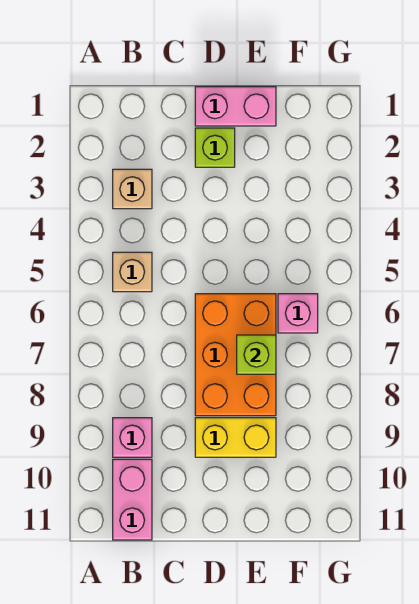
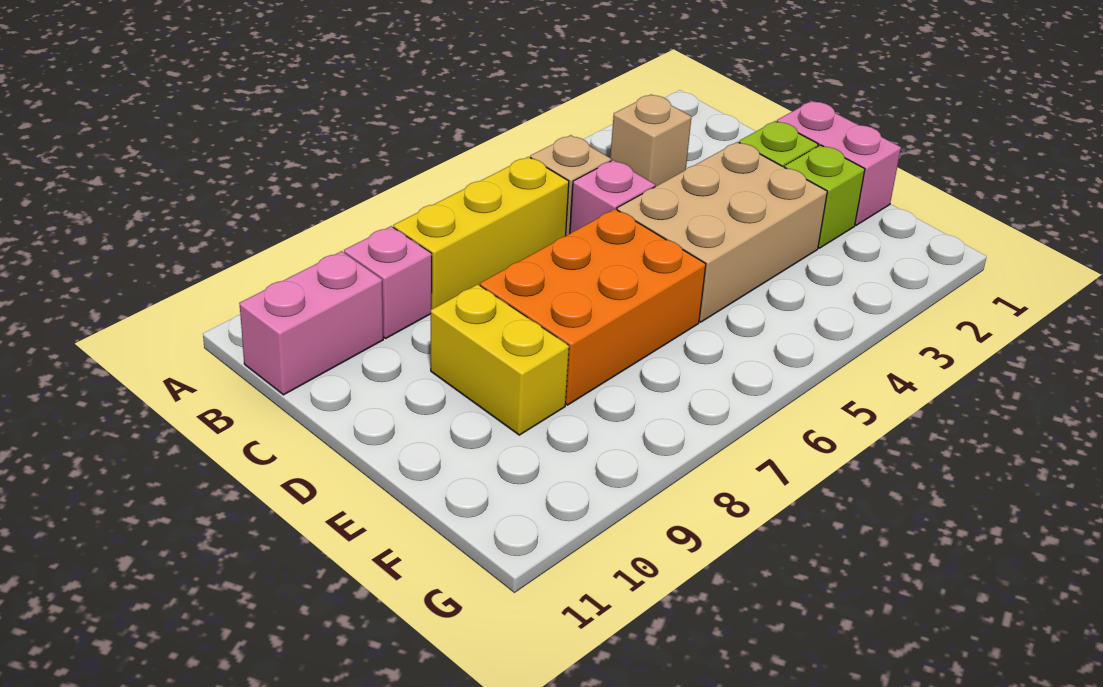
none -> yellow 1x3 brick [393,157,569,309]
none -> tan 2x3 brick [617,142,827,322]
lime 1x1 brick [237,335,276,374] -> lime 1x1 brick moved to [784,145,865,248]
pink 1x1 brick [278,294,318,333] -> pink 1x1 brick moved to [570,160,655,233]

